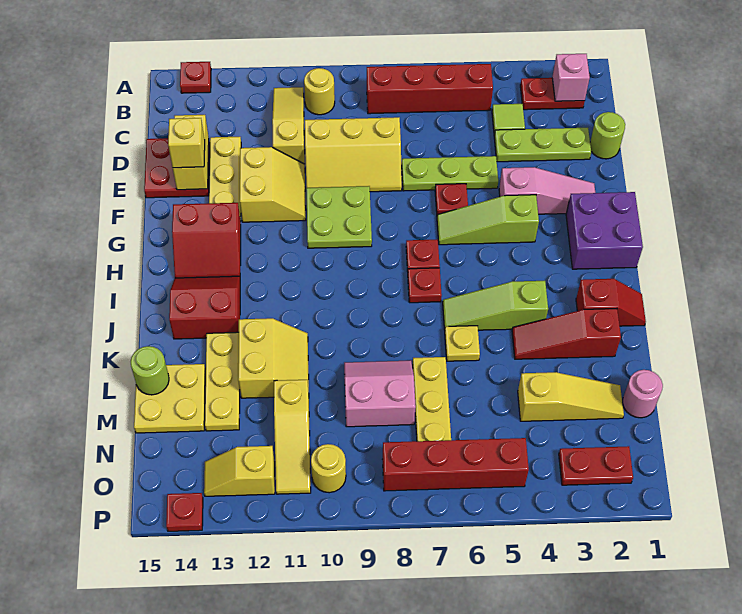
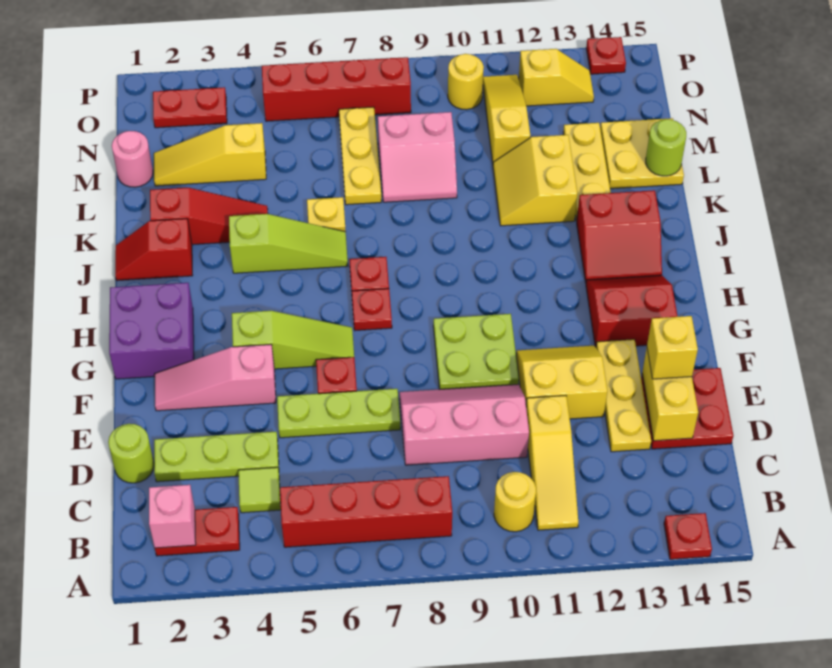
yellow 2x3 slope [305,117,402,192] -> pink 2x3 slope [399,384,529,465]
yellow 2x2 slope [240,147,306,222] -> yellow 2x2 slope turned to [516,346,607,419]

